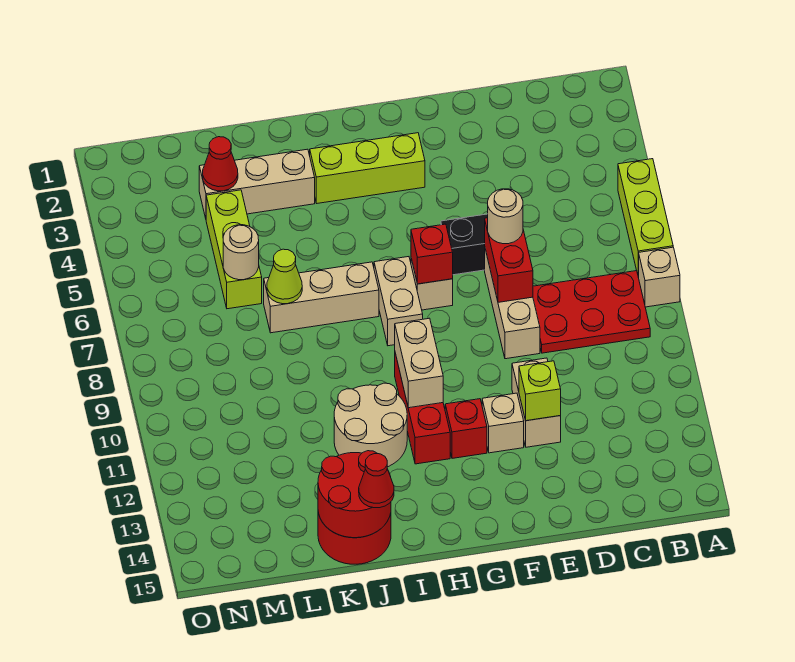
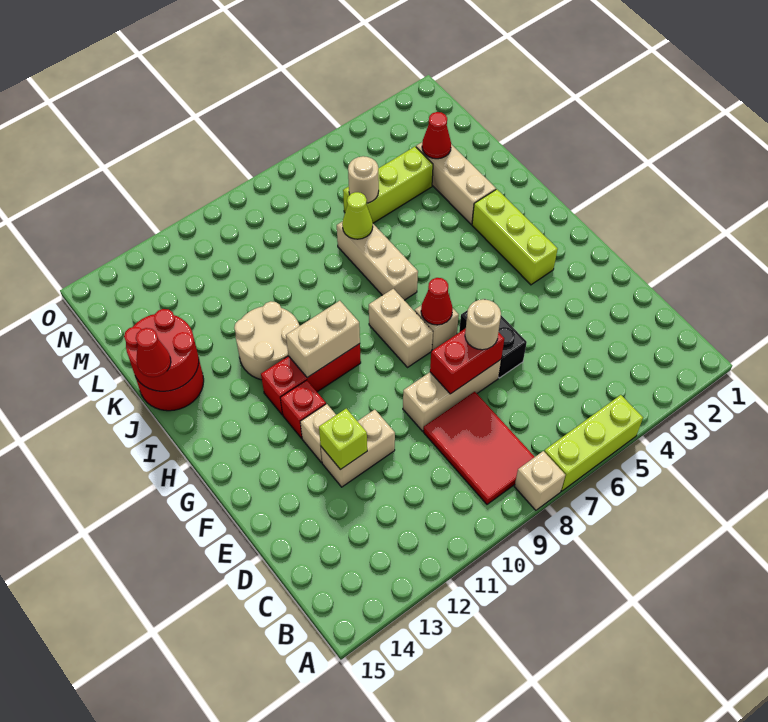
red 2x3 plate [533,271,650,353] -> red 2x3 tile [423,392,534,504]
red 1x1 brick [411,224,453,284] -> red 1x1 cone [421,278,453,325]
tan 1x2 brick [374,257,423,346] -> tan 1x2 brick turned to [369,289,433,367]

